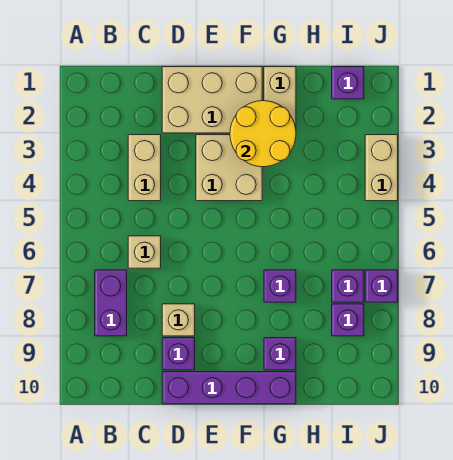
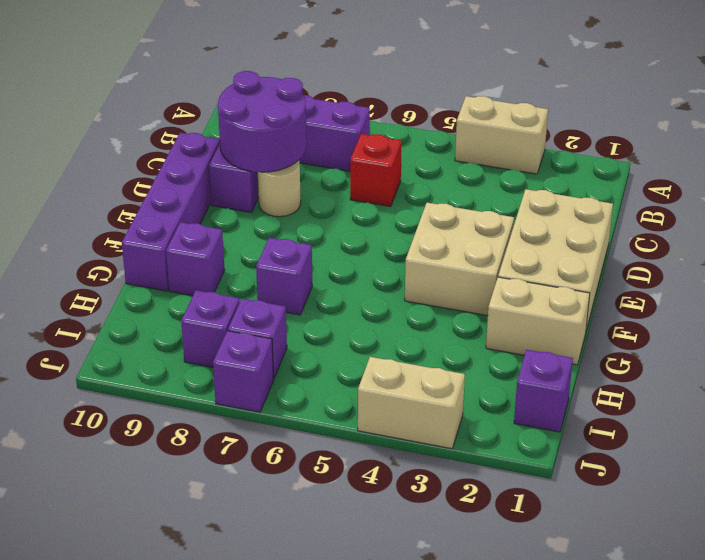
tan 1x2 brick [128,135,161,201] -> tan 1x2 brick moved to [455,96,548,174]
tan 1x1 brick [128,236,161,268] -> red 1x1 brick [350,134,402,207]
none -> purple 2x2 round brick [218,71,307,172]
tan 1x1 brick [162,304,195,336] -> tan 1x1 round brick [258,160,301,217]
yellow 2x2 round brick [230,101,296,167] -> none

